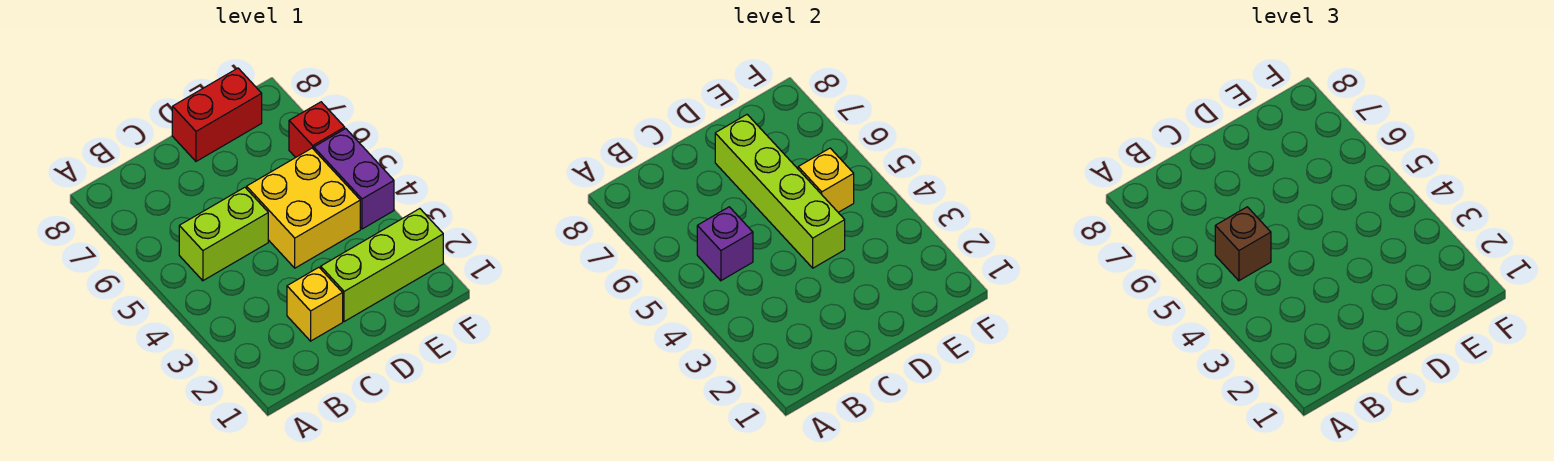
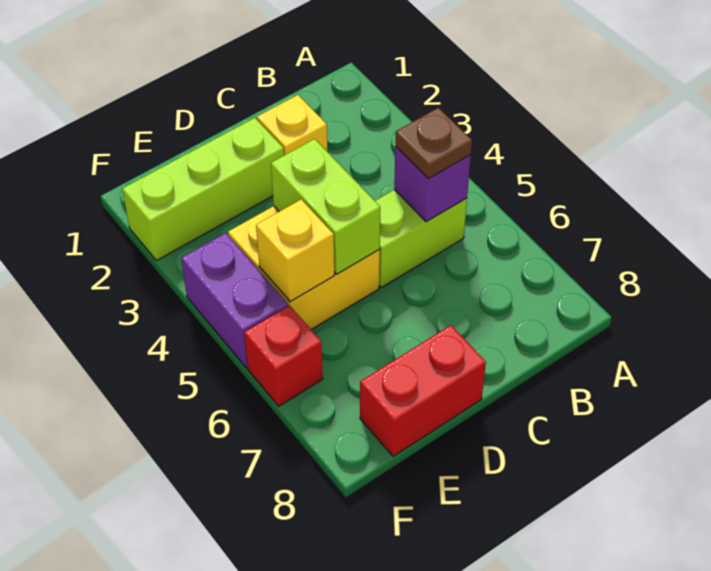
brown 1x1 brick [1215,207,1271,281] -> brown 1x1 plate [395,108,472,179]
lime 1x4 brick [715,115,845,268] -> lime 1x2 brick [271,139,380,274]

